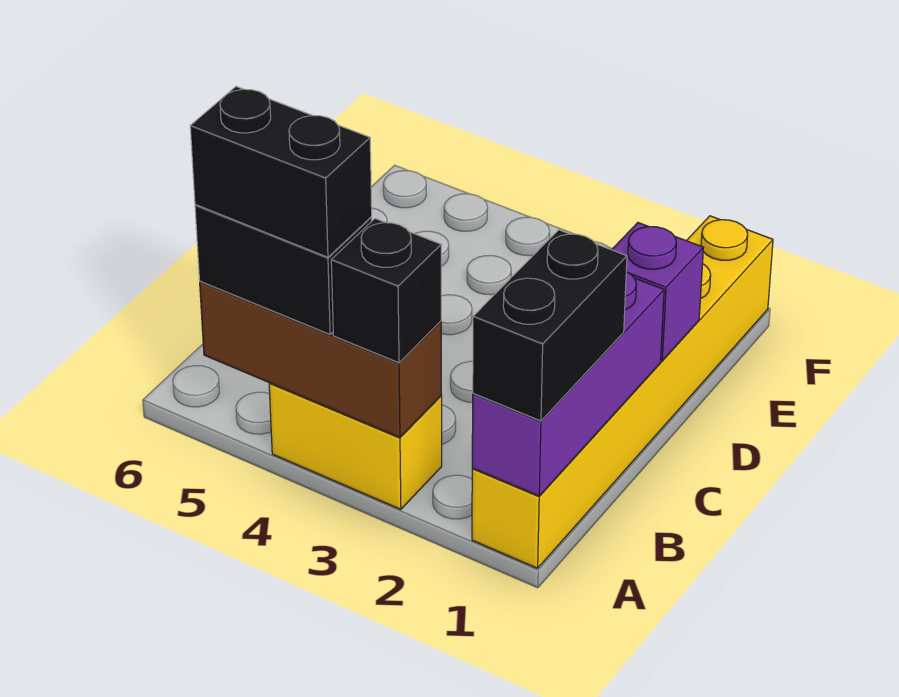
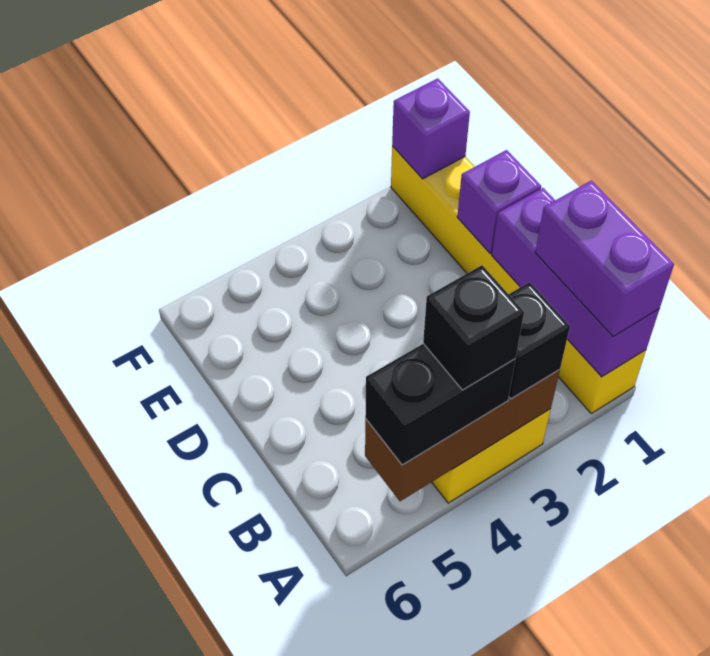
black 1x2 brick [473,230,627,421] -> purple 1x2 brick [535,180,674,337]
black 1x2 brick [190,87,372,257] -> black 1x1 brick [423,265,524,390]
none -> purple 1x1 brick [392,78,470,179]

